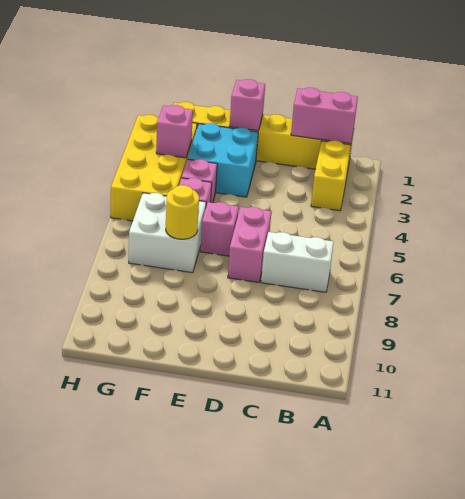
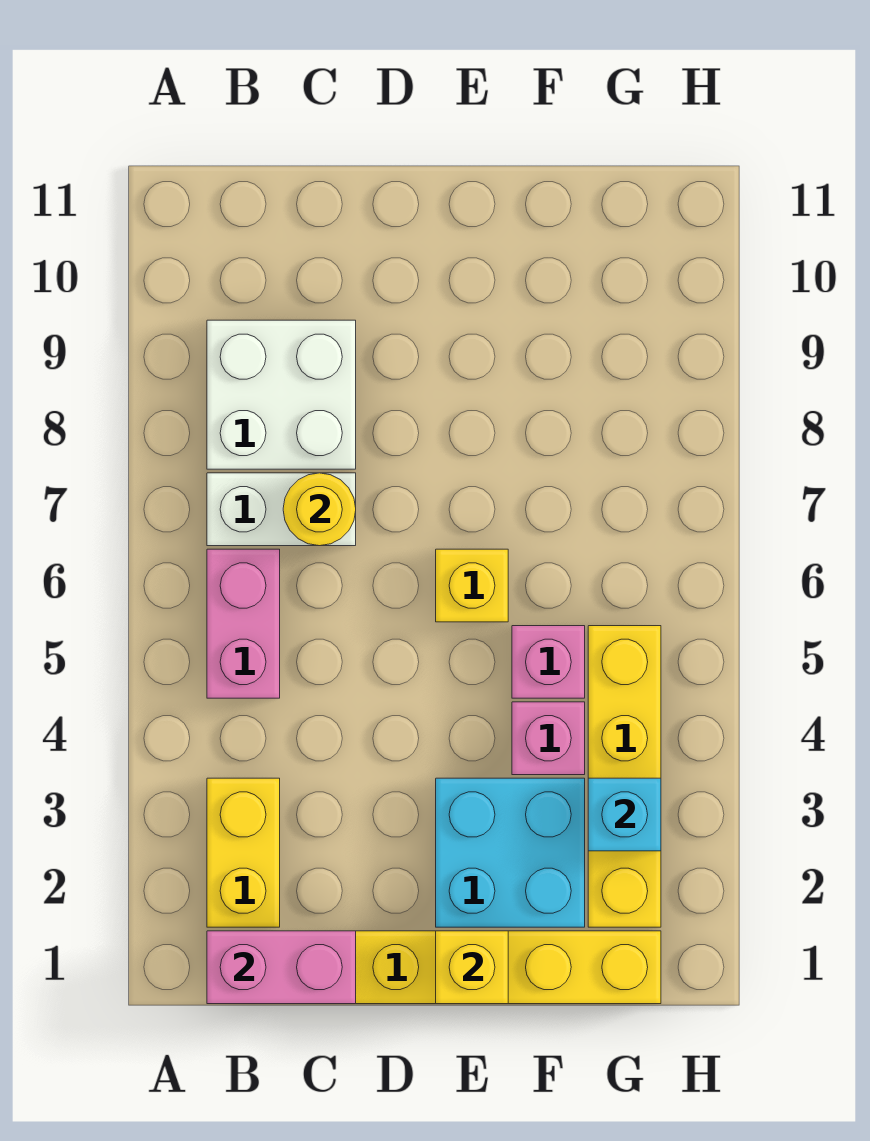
pink 1x2 brick [228,207,271,282] -> pink 1x2 brick moved to [207,549,280,698]
pink 1x1 brick [230,79,265,131] -> yellow 1x1 brick [436,931,508,1004]
pink 1x1 brick [200,202,239,256] -> yellow 1x1 brick [436,549,508,622]
white 2x2 brick [129,193,206,273] -> white 2x2 brick moved to [207,320,356,469]
yellow 1x1 round brick [166,185,199,239] -> yellow 1x1 round brick moved to [283,473,356,546]
yellow 2x4 brick [111,115,197,221] -> yellow 1x4 brick [588,626,661,927]
pink 1x1 brick [156,105,193,158] -> cyan 1x1 brick [588,778,661,851]

